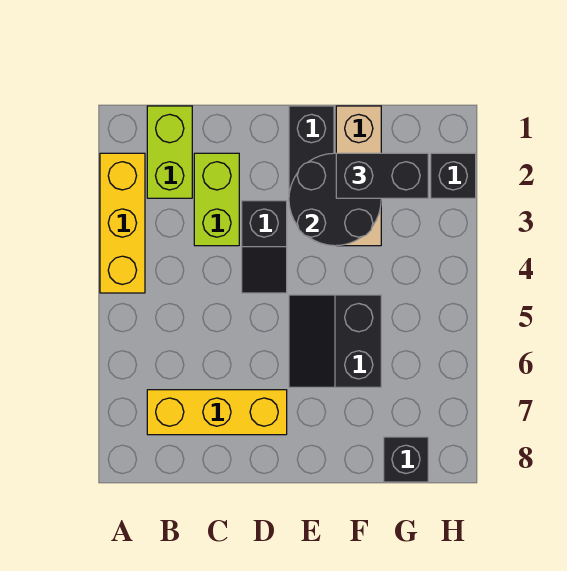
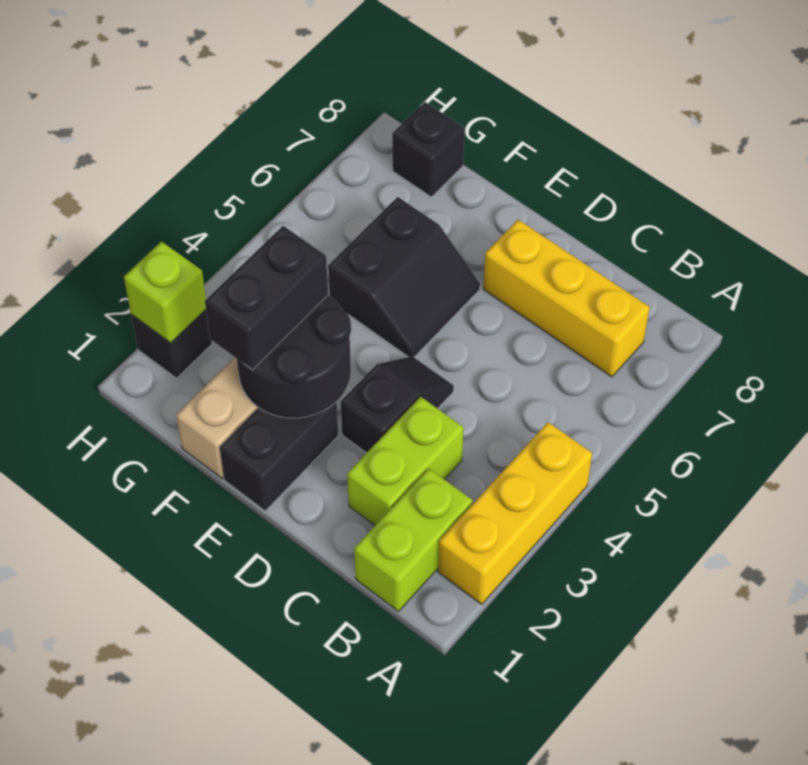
black 1x2 brick [336,153,428,198] -> black 1x2 brick turned to [205,226,328,370]
none -> lime 1x1 brick [124,242,206,343]

